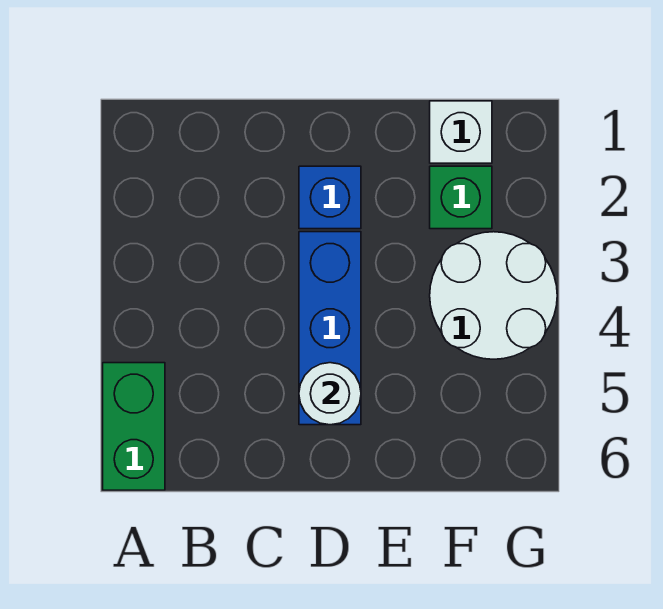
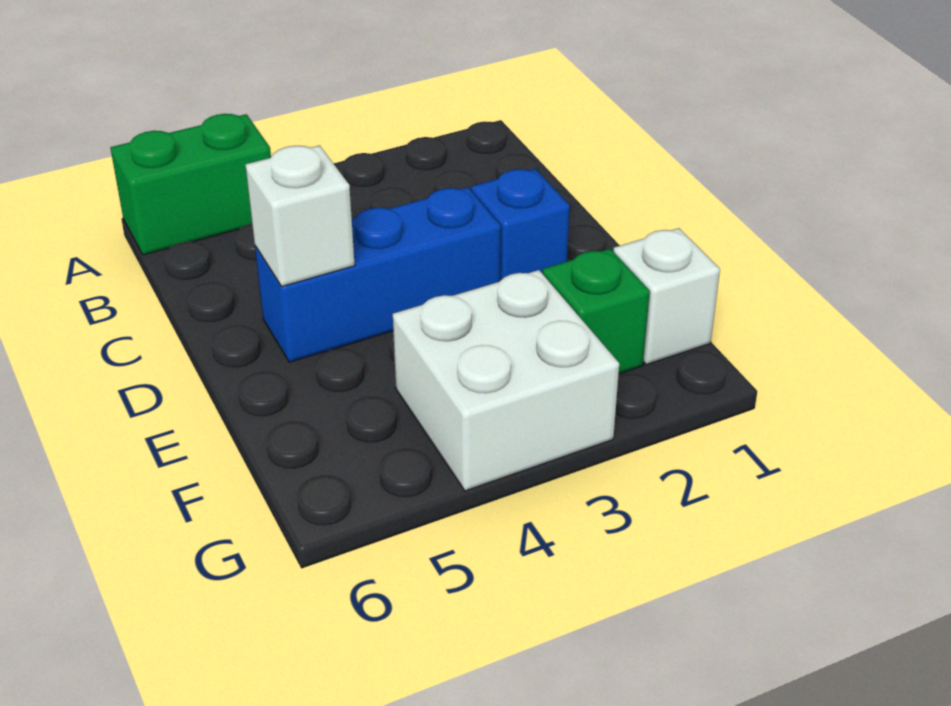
white 1x1 round brick [299,363,361,425] -> white 1x1 brick [246,145,355,287]
white 2x2 round brick [430,232,557,359] -> white 2x2 brick [393,270,619,491]

